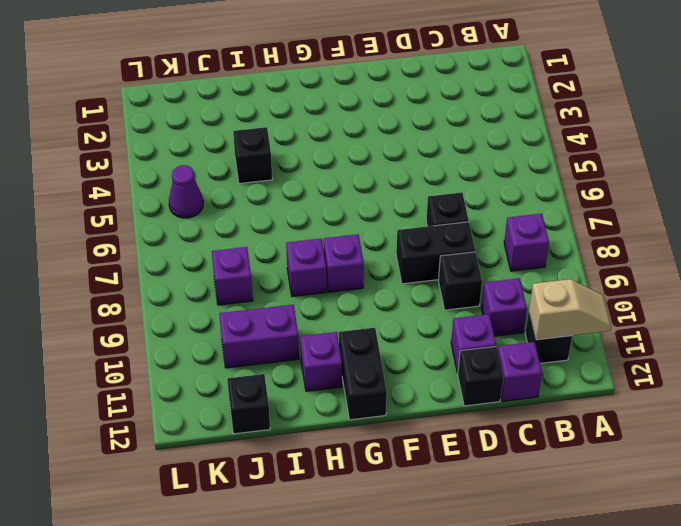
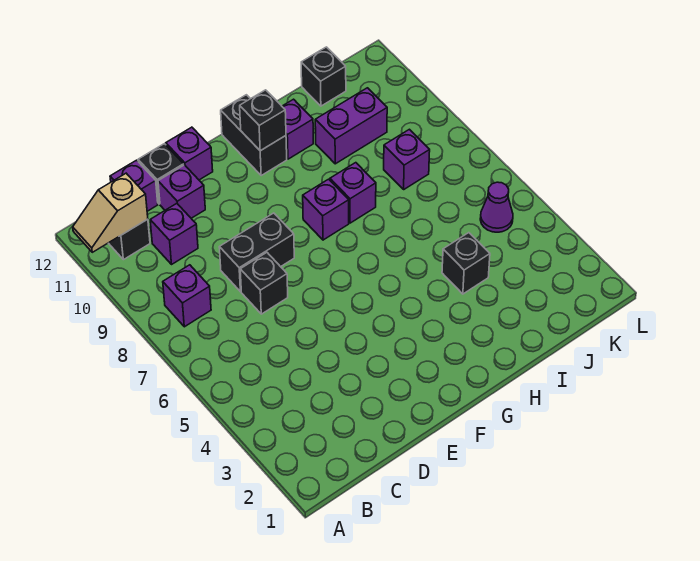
black 1x1 brick [438,252,482,310] -> black 1x1 brick moved to [240,90,286,151]
none -> purple 1x1 brick [166,127,213,180]

